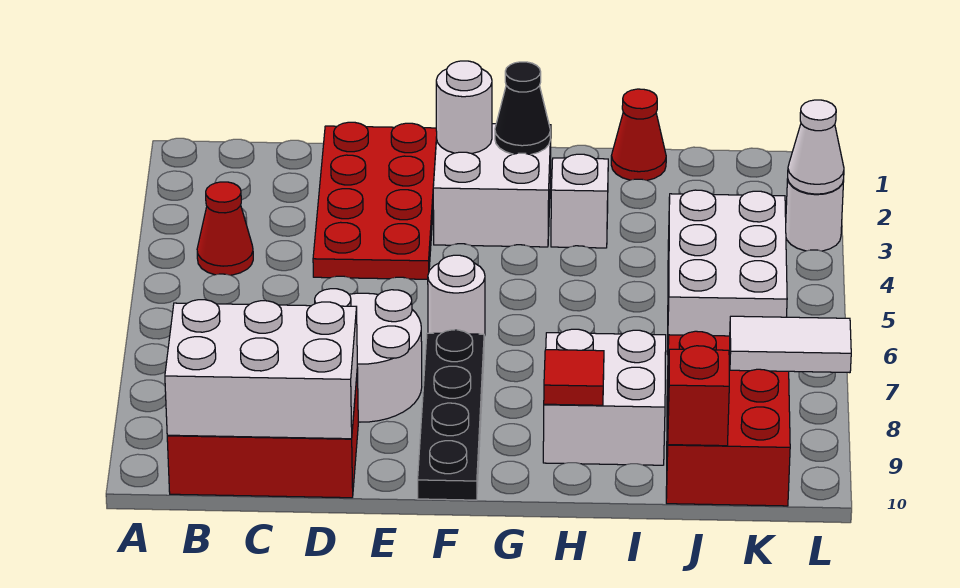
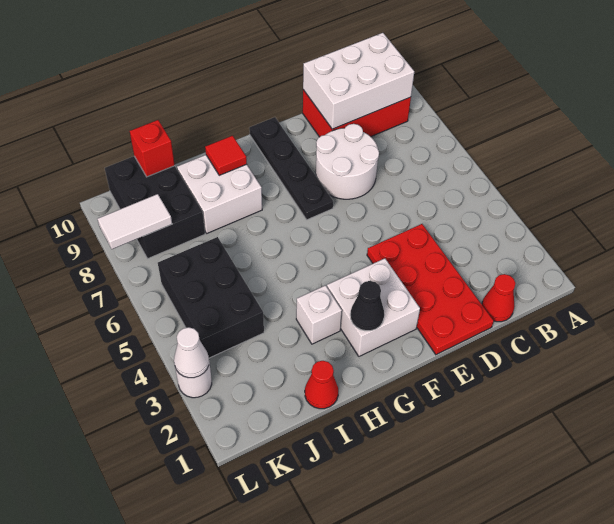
red 1x1 cone [197,182,253,275] -> red 1x1 cone moved to [482,274,515,322]
white 1x1 round brick [436,61,492,154] -> none
white 1x1 round brick [428,255,485,336] -> none
white 2x3 brick [667,190,787,354] -> black 2x3 brick [158,237,264,358]
red 2x3 brick [666,331,790,506] -> black 2x3 brick [105,156,205,259]

